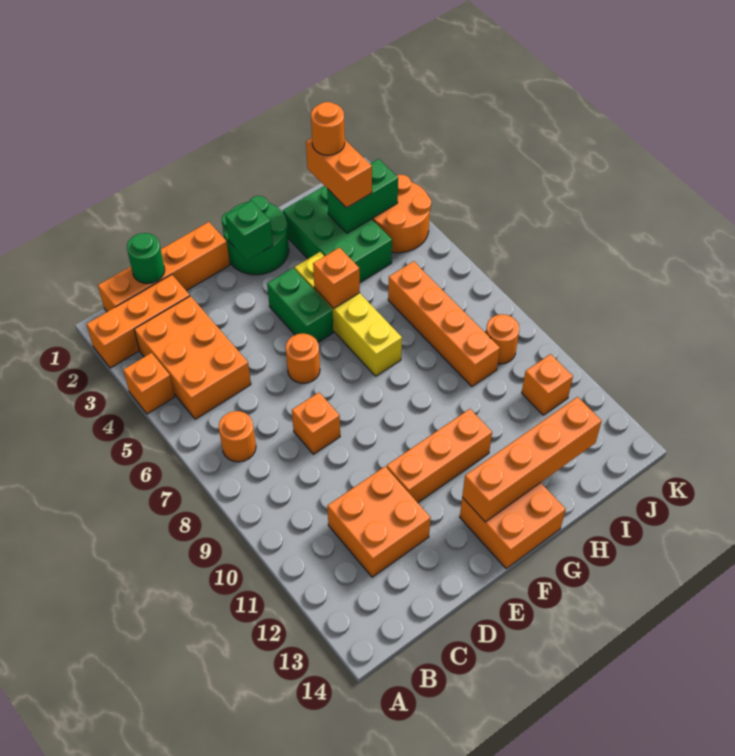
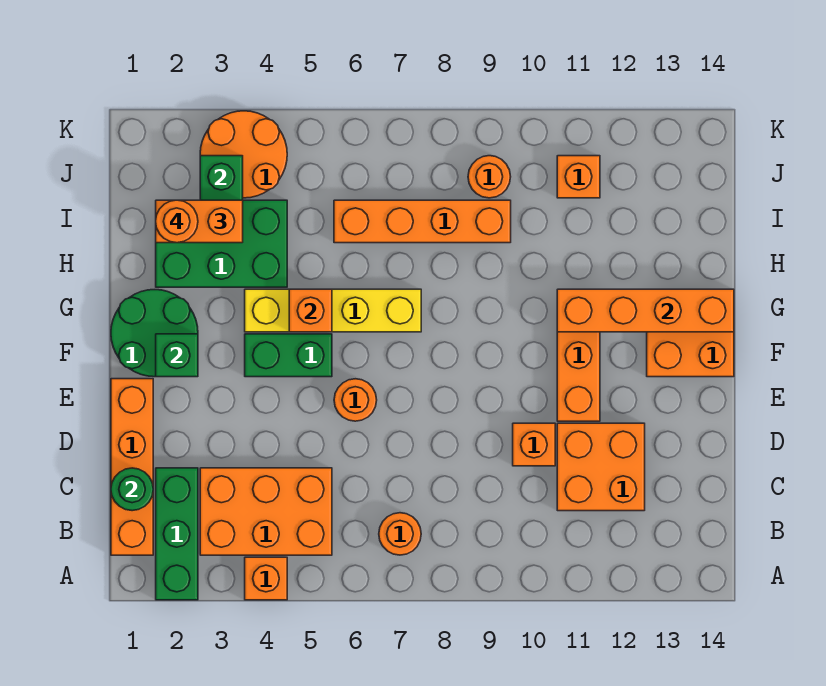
orange 1x3 brick [87,275,190,368] -> green 1x3 brick [156,468,198,600]
orange 1x1 brick [292,392,340,454] -> orange 1x1 brick moved to [513,423,555,466]
orange 1x4 brick [462,397,602,522] -> orange 1x4 brick turned to [557,289,734,332]

